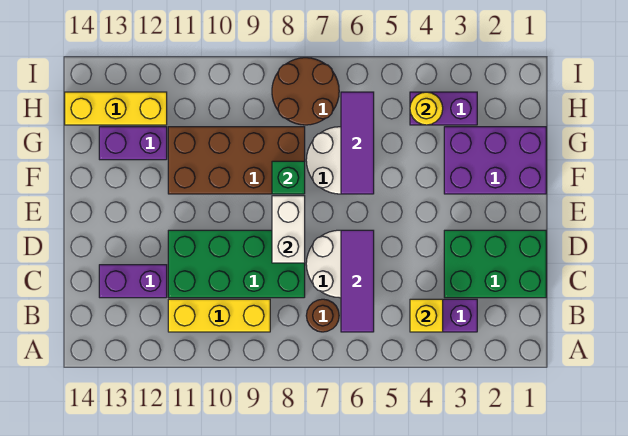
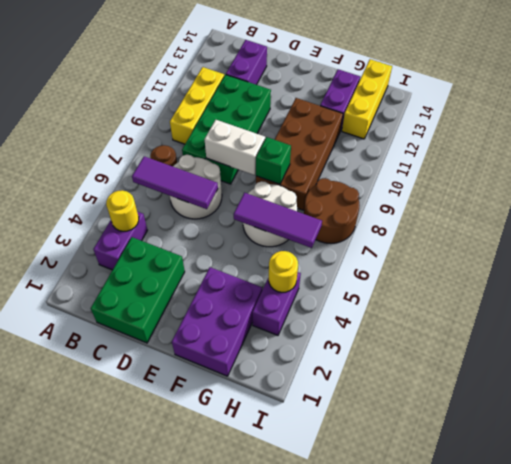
yellow 1x1 brick [410,299,443,332] -> yellow 1x1 round brick [106,190,139,231]

